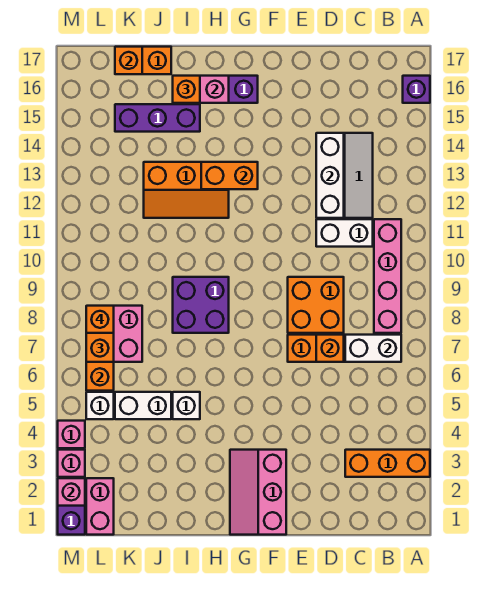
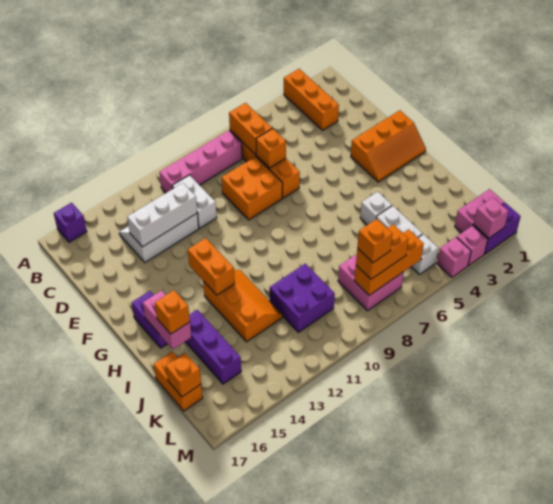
white 1x2 brick [345,335,401,362] -> orange 1x2 brick [229,103,272,155]
pink 2x3 slope [230,450,286,535] -> orange 2x3 slope [351,110,426,182]
purple 2x2 brick [173,277,229,333] -> purple 2x2 brick moved to [270,264,335,332]

